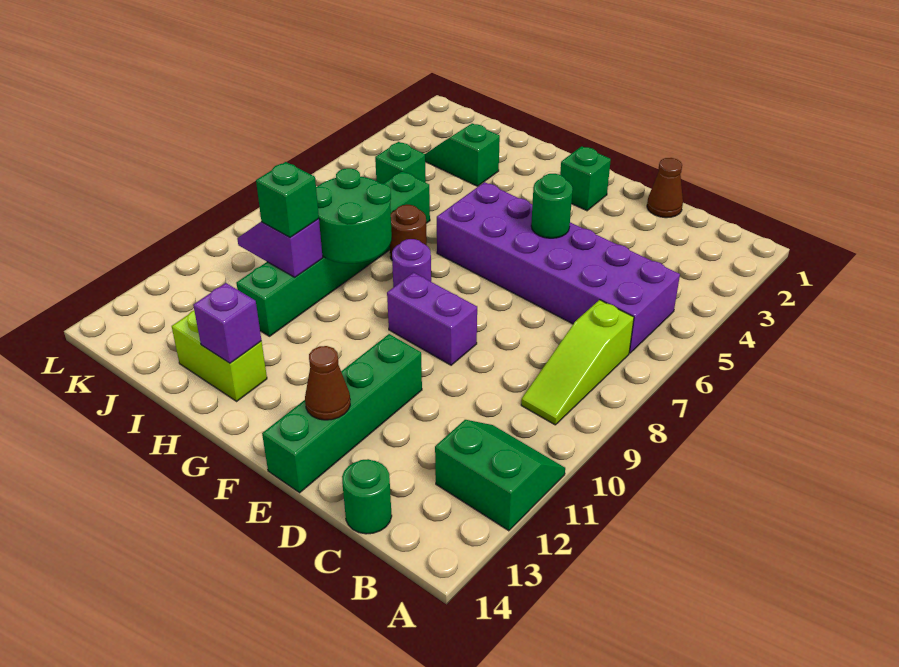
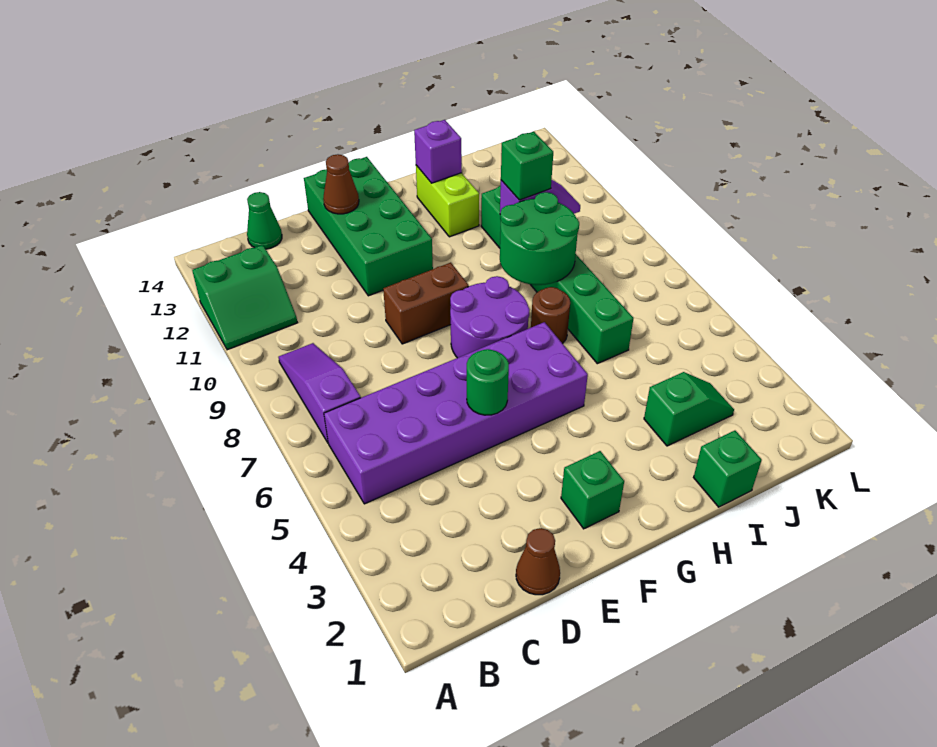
lime 1x3 slope [521,300,634,425] -> purple 1x3 slope [278,343,361,442]
green 1x1 round brick [342,459,392,534] -> green 1x1 cone [247,192,282,249]
purple 1x2 brick [387,273,477,365] -> brown 1x2 brick [383,263,469,344]
green 1x4 brick [262,334,422,493] -> green 2x4 brick [304,157,433,296]
purple 1x1 round brick [392,239,431,287] -> purple 2x2 round brick [450,276,529,358]
lime 1x2 brick [172,311,267,401] -> lime 1x2 brick turned to [416,165,479,237]
green 1x1 brick [375,142,426,184] -> green 1x1 brick moved to [694,431,762,507]

